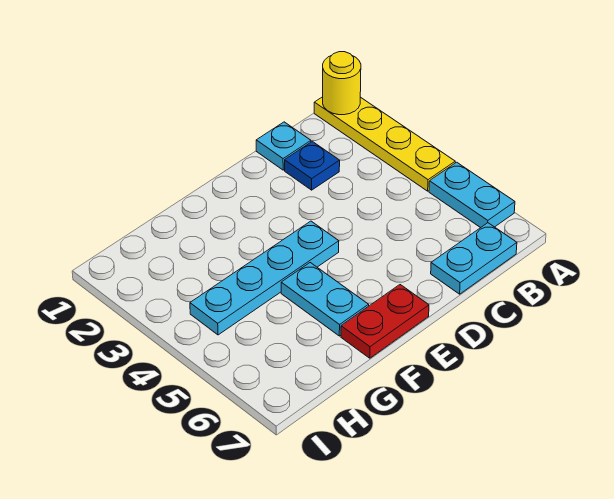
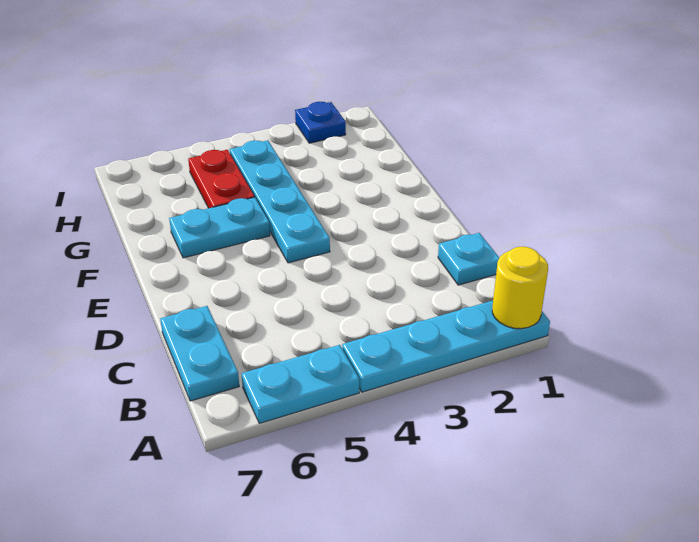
yellow 1x4 plate [314,97,455,191] -> cyan 1x4 plate [342,301,550,392]
blue 1x1 plate [285,141,340,190] -> blue 1x1 plate moved to [295,102,346,143]
red 1x2 plate [341,285,429,358] -> red 1x2 plate moved to [188,150,254,208]

